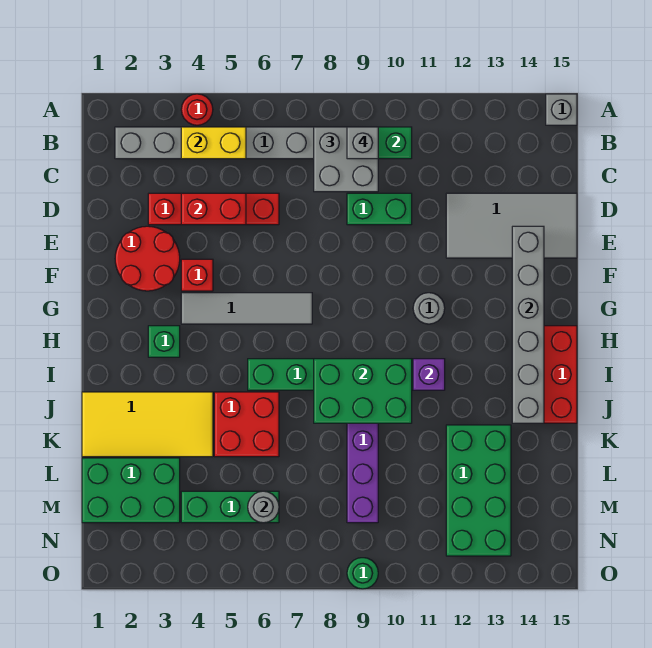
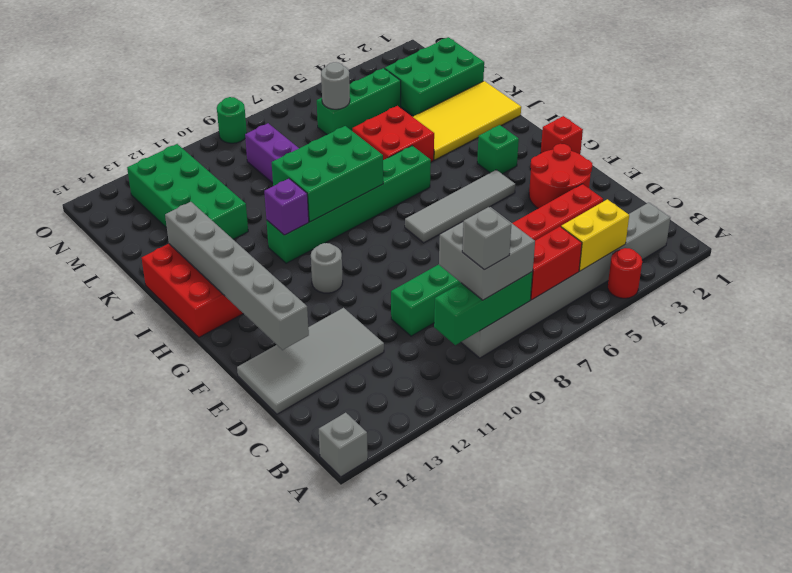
red 1x2 brick [181,193,246,225] -> red 1x2 brick moved to [531,227,582,300]
red 1x1 brick [181,259,213,291] -> red 1x1 brick moved to [541,116,583,154]

